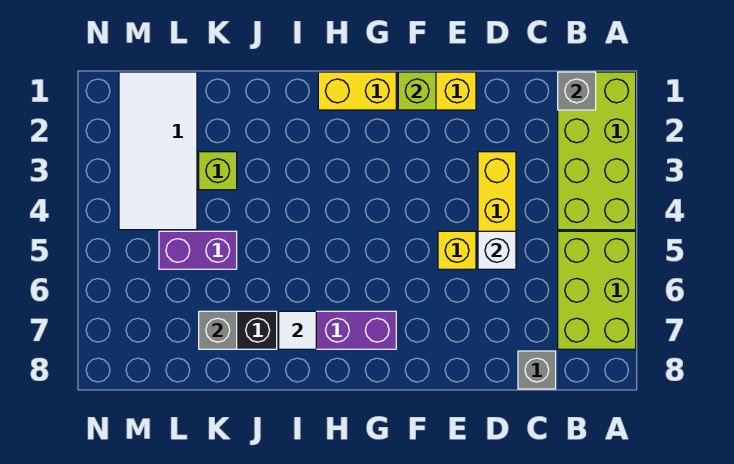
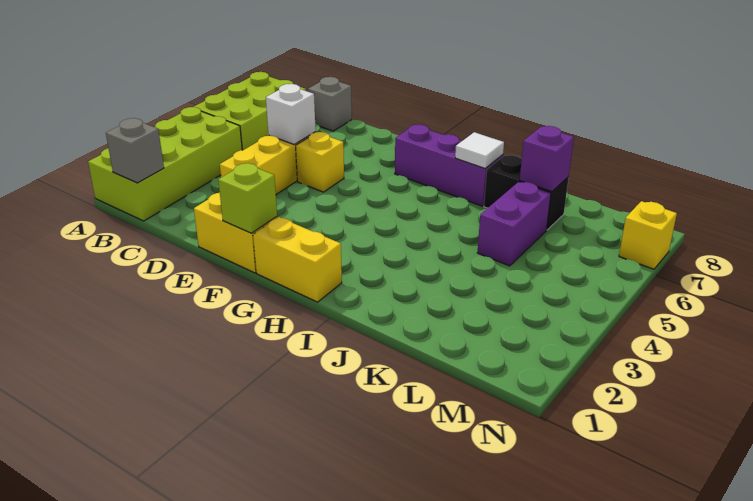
lime 1x1 brick [199,152,237,190] -> none
purple 1x2 brick [159,231,237,269] -> purple 1x2 brick turned to [478,182,551,266]
grey 1x1 brick [199,311,237,349] -> purple 1x1 brick [520,126,574,192]
white 2x4 tile [119,72,197,230] -> none
none -> yellow 1x1 brick [619,201,677,269]

